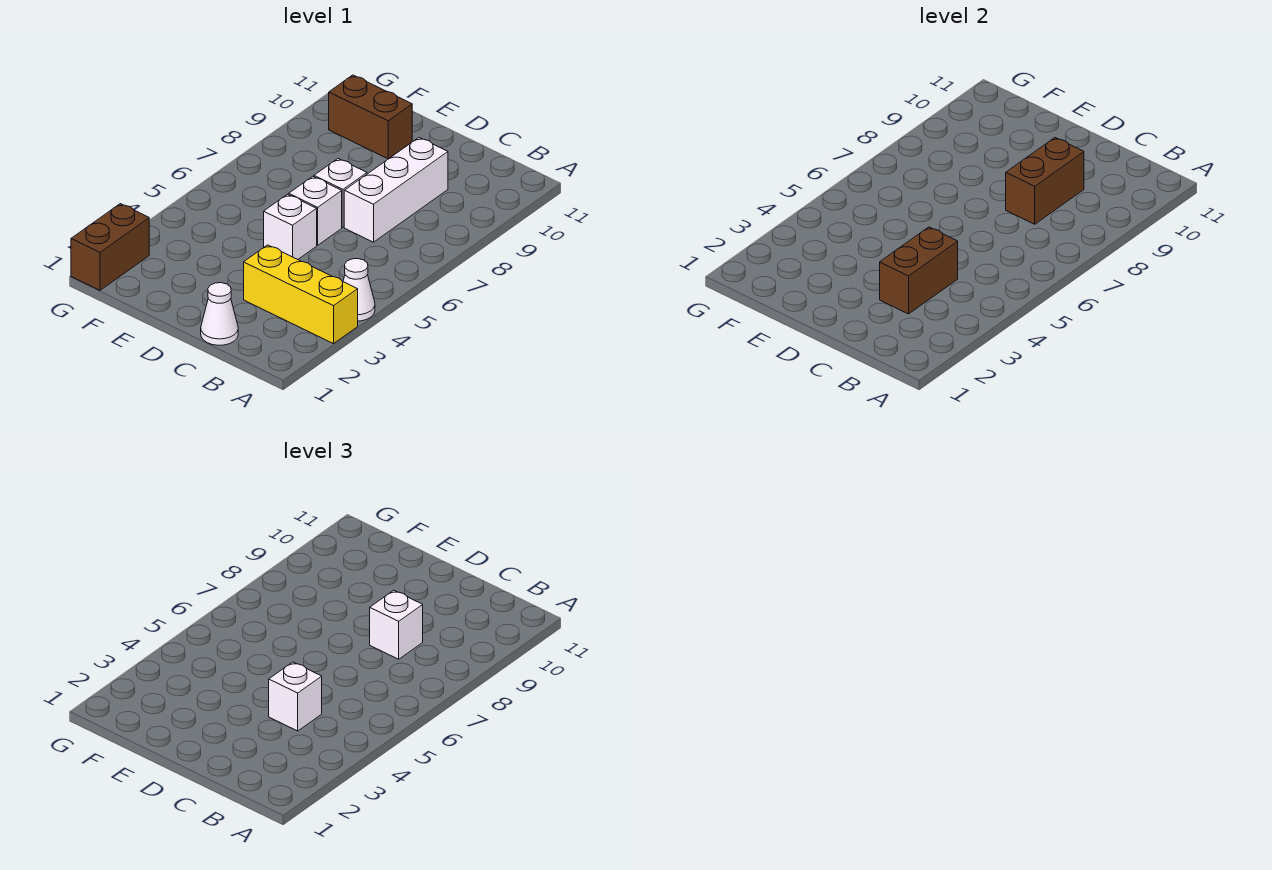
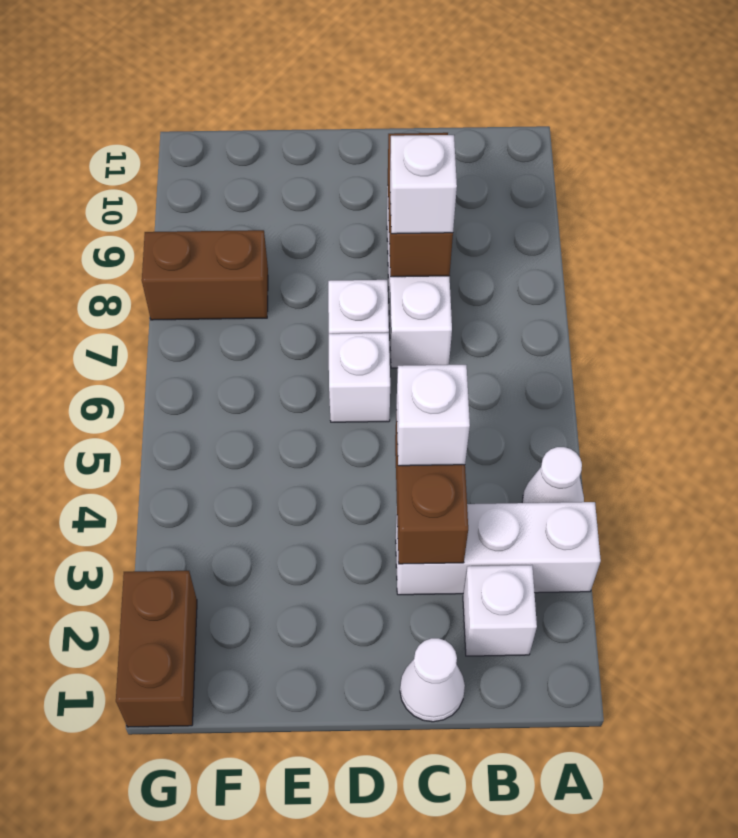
yellow 1x3 brick [244,245,358,344] -> white 1x3 brick [396,502,601,595]
white 1x1 brick [264,194,317,259] -> white 1x1 brick moved to [463,565,537,656]
brown 1x2 brick [329,75,412,159] -> brown 1x2 brick moved to [142,230,268,320]

